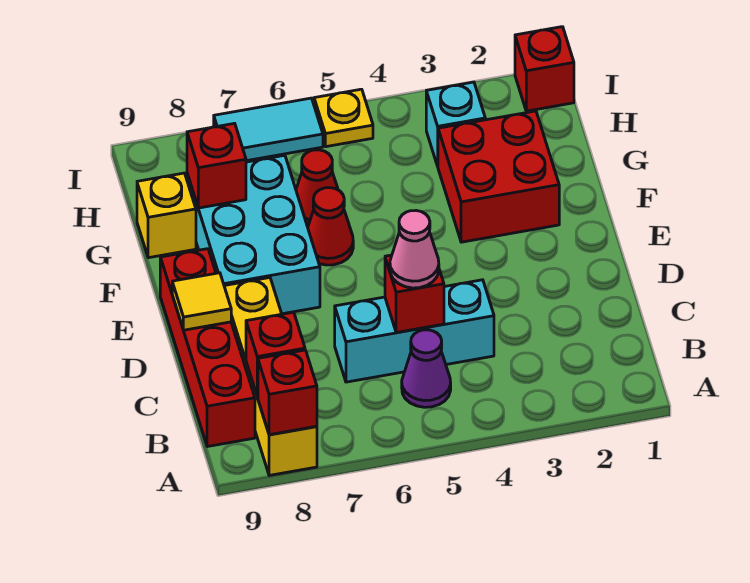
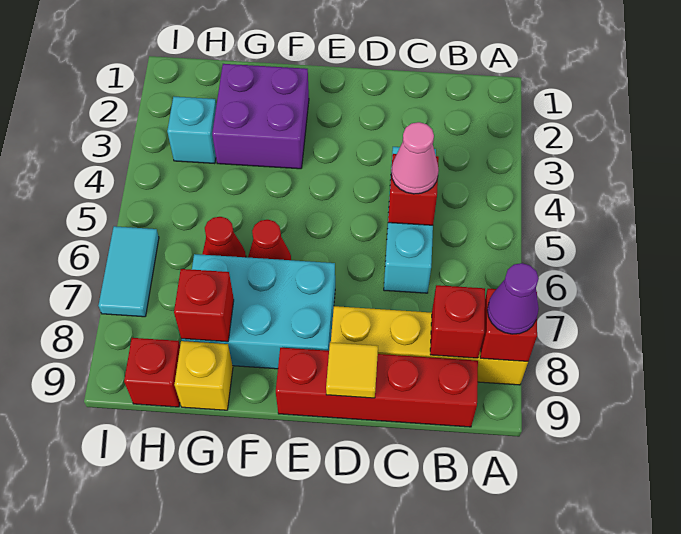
purple 1x1 cone [402,330,451,407] -> purple 1x1 cone moved to [487,263,539,334]
red 2x2 brick [438,111,559,242] -> purple 2x2 brick [212,64,309,169]
red 1x1 brick [515,27,574,111] -> red 1x1 brick moved to [124,338,180,407]
yellow 1x1 plate [314,89,373,147] -> none

